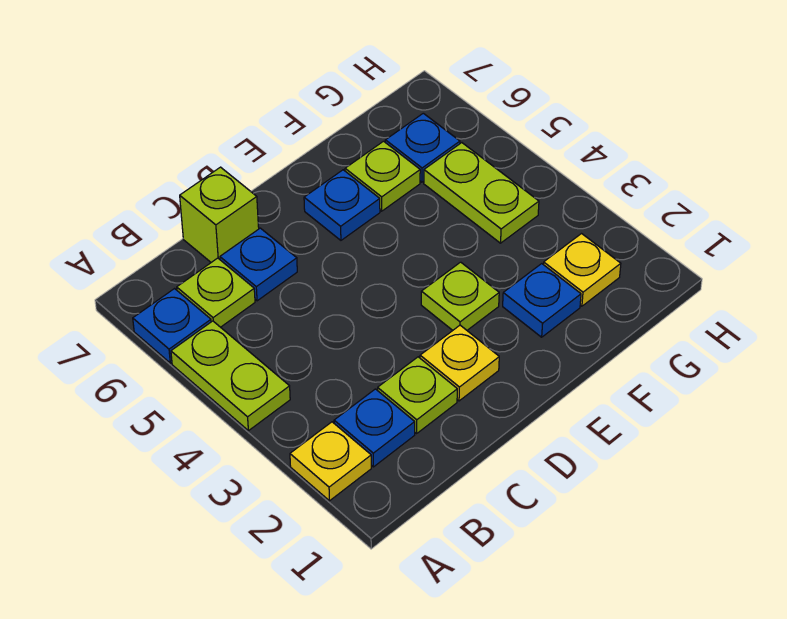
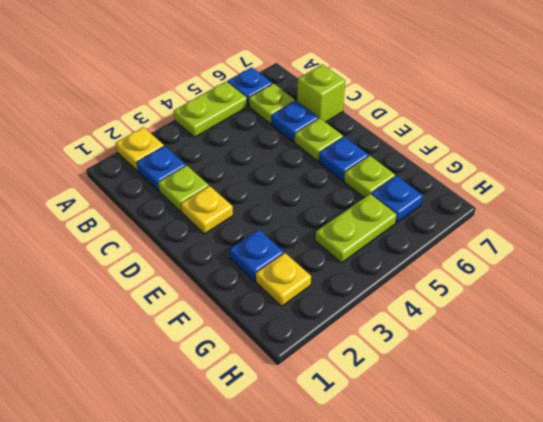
lime 1x1 plate [421,262,499,330] -> lime 1x1 plate moved to [295,118,343,161]

